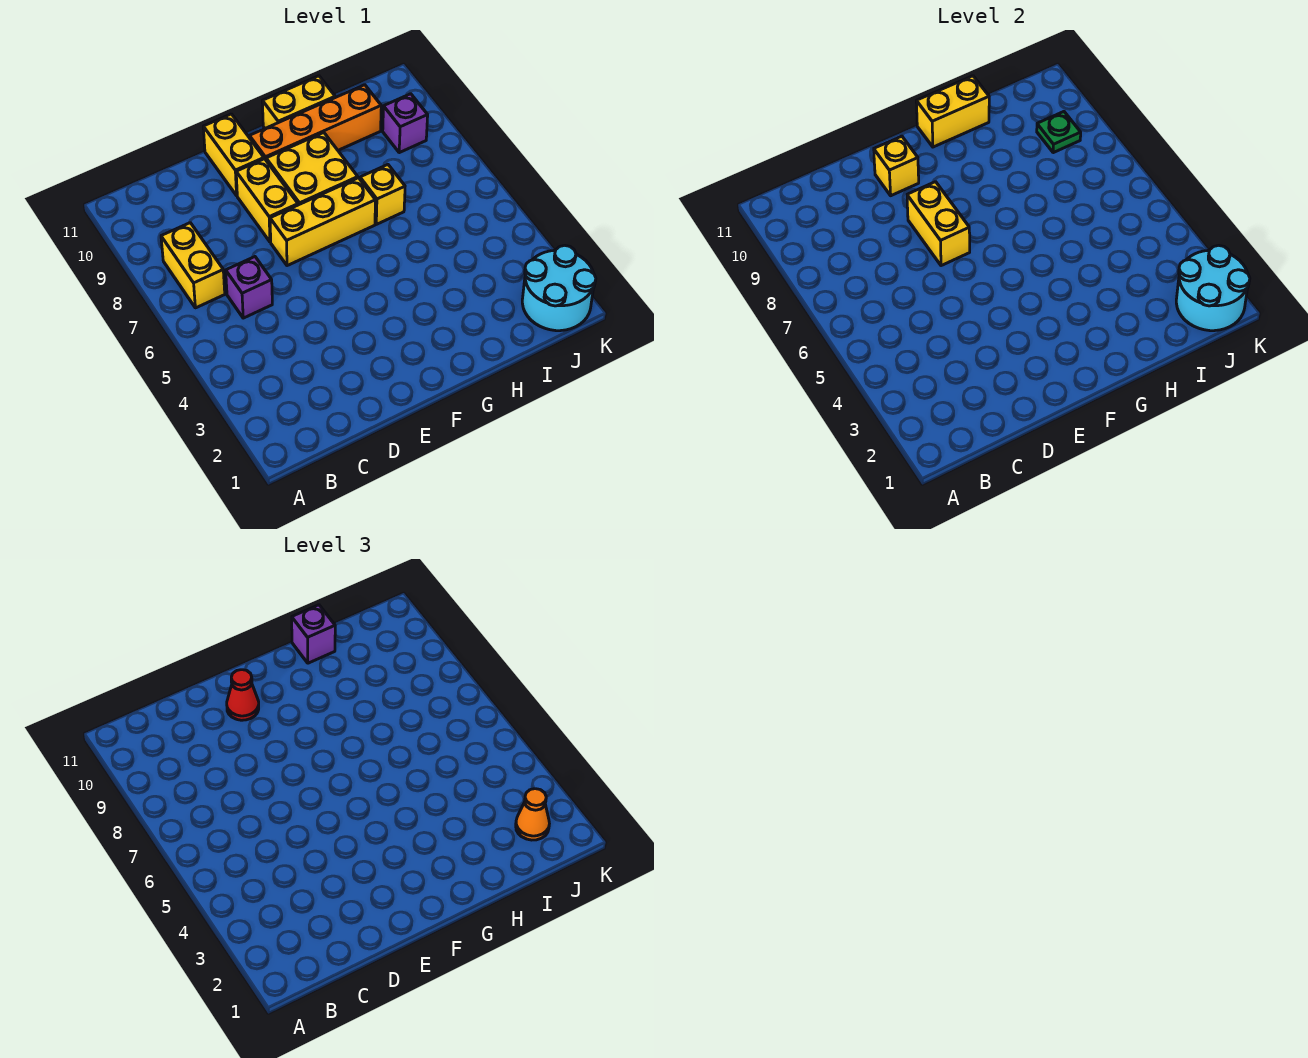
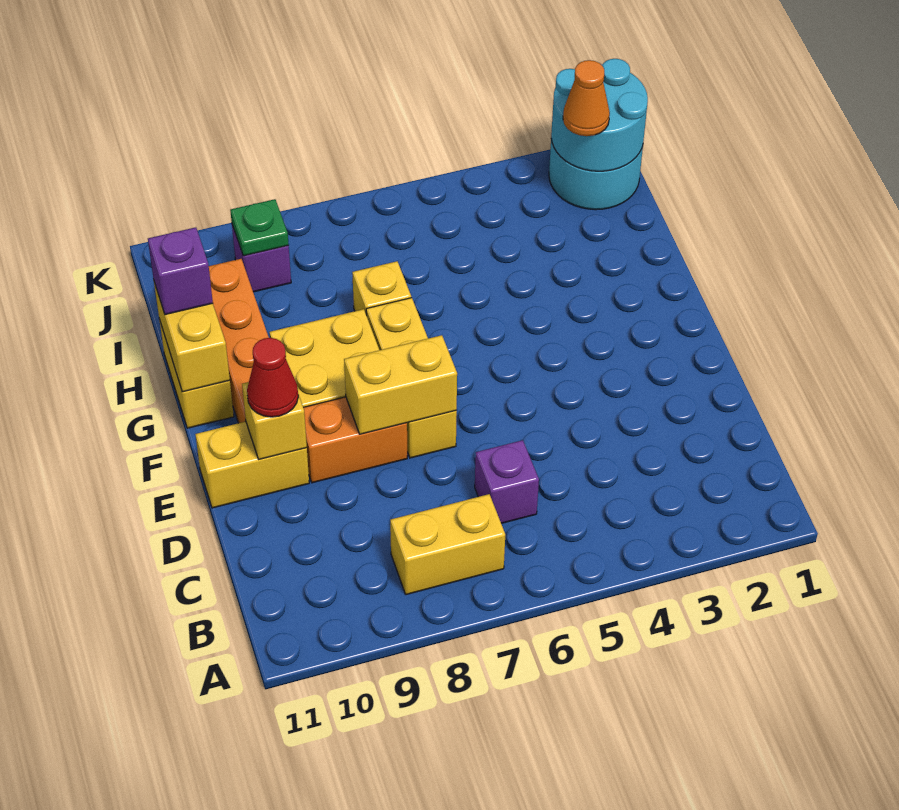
yellow 1x2 brick [236,159,298,242] -> orange 1x2 brick [303,397,407,483]

